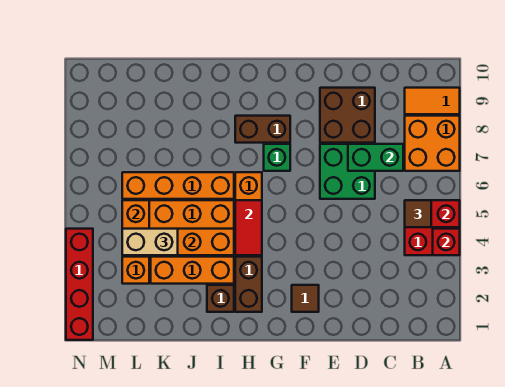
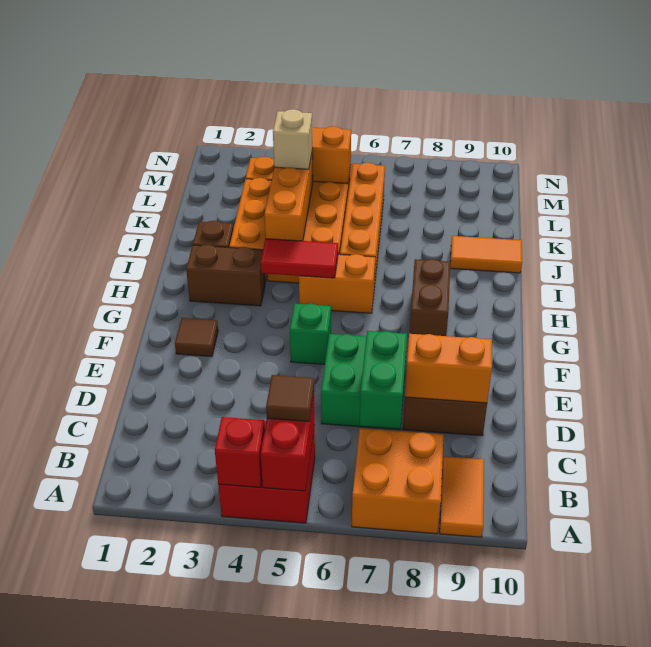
none -> orange 1x2 brick [405,334,492,403]
green 1x1 brick [264,144,290,171] -> green 1x1 brick moved to [290,304,331,365]
none -> orange 1x2 tile [450,236,522,273]
tan 1x2 brick [122,229,178,255] -> tan 1x1 brick [273,109,313,169]
red 1x4 brick [66,229,93,340] -> none

